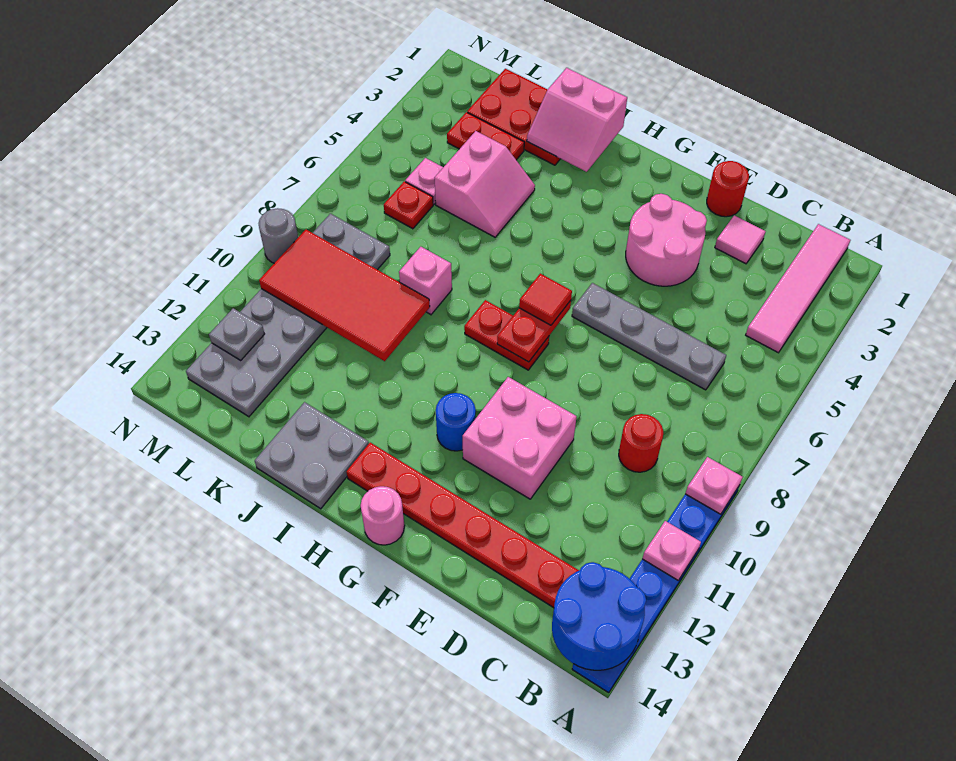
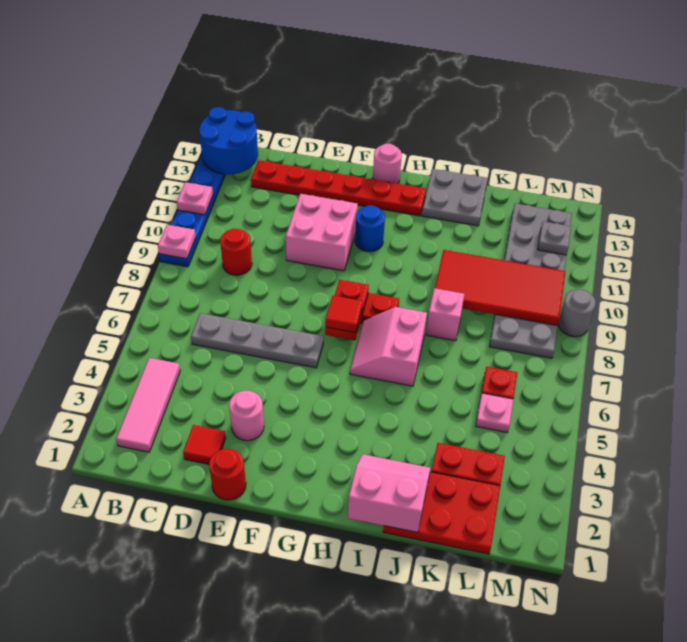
pink 1x4 tile [746,224,850,353] -> pink 1x3 tile [116,358,180,452]
pink 1x1 tile [715,215,766,264] -> red 1x1 tile [183,425,226,464]
pink 2x2 round brick [626,194,707,286] -> pink 1x1 round brick [229,391,264,441]
pink 2x2 slope [435,131,535,237] -> pink 2x2 slope moved to [350,307,427,386]

